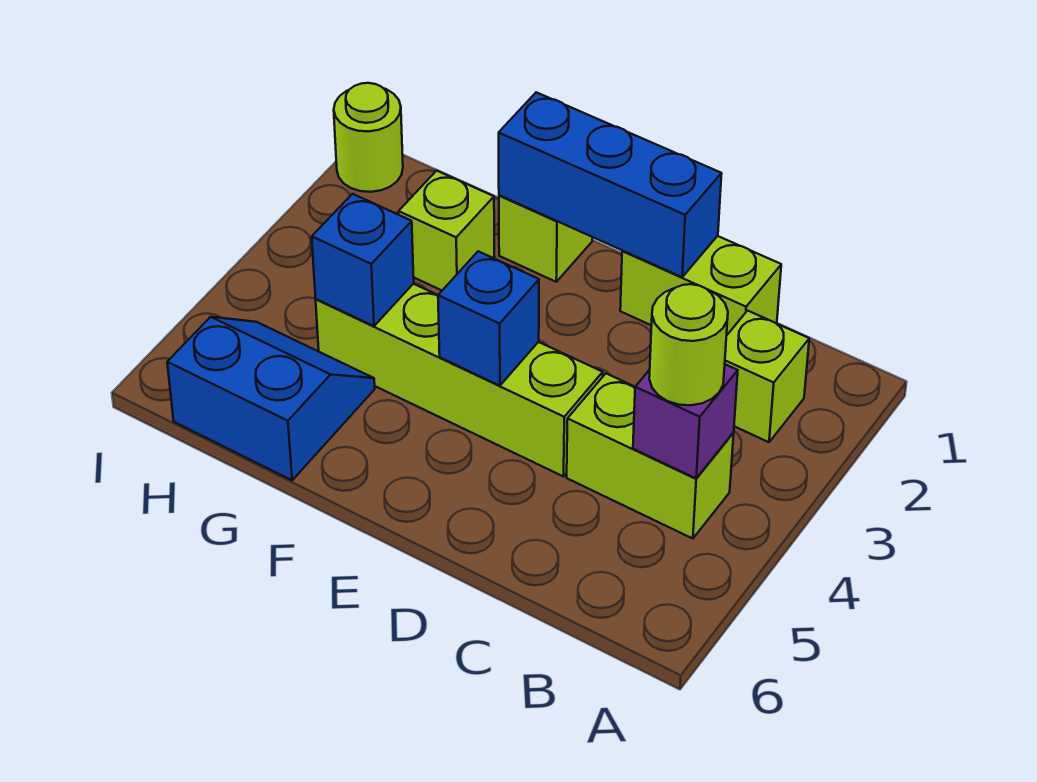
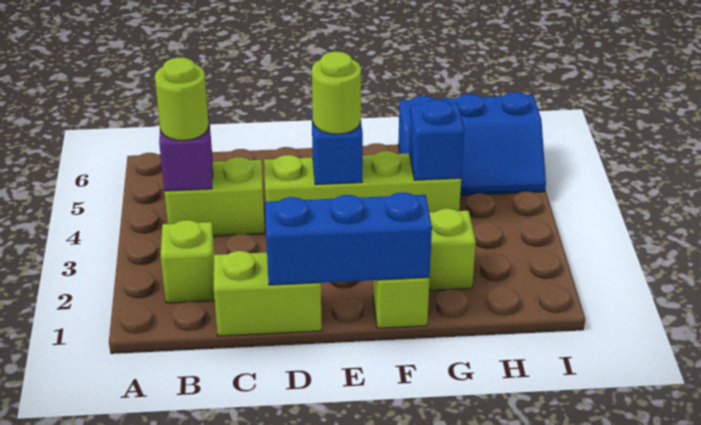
blue 2x2 slope [167,317,375,480] -> blue 2x3 slope [398,92,546,195]
lime 1x1 round brick [334,83,403,192] -> lime 1x1 round brick moved to [312,52,361,134]

